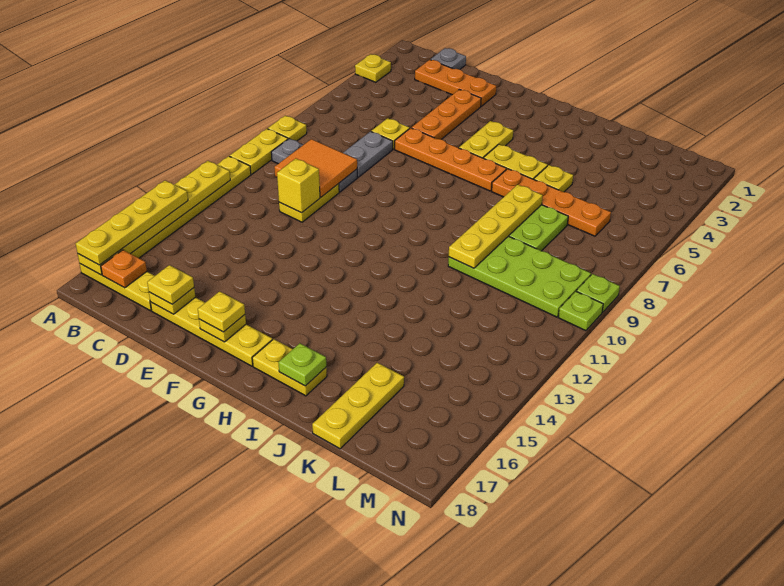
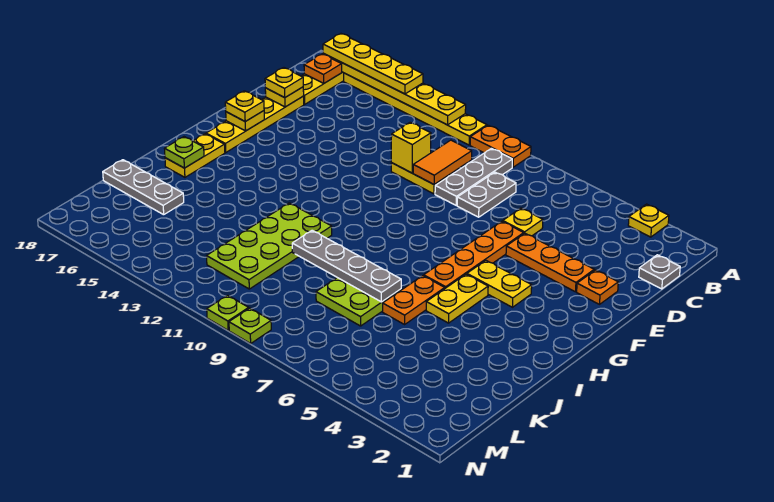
yellow 1x1 plate [268,116,307,141] -> none
yellow 1x2 plate [230,129,288,174] -> orange 1x2 plate [470,125,531,167]
orange 1x3 plate [415,60,496,106] -> orange 1x1 plate [577,270,618,304]
orange 2x2 tile [274,139,357,197] -> orange 1x2 tile [413,140,472,184]
grey 1x2 plate [343,132,393,177] -> grey 1x2 plate turned to [457,172,516,217]
orange 1x4 plate [492,169,611,236] -> orange 1x2 plate [383,276,445,324]
yellow 1x1 plate [534,165,573,192] -> none
yellow 1x4 plate [449,185,543,268] -> grey 1x4 plate [292,230,401,302]
lime 2x4 plate [448,236,591,317] -> lime 2x4 plate moved to [207,203,332,289]
yellow 1x3 plate [312,363,404,449] -> grey 1x3 plate [103,160,184,215]

